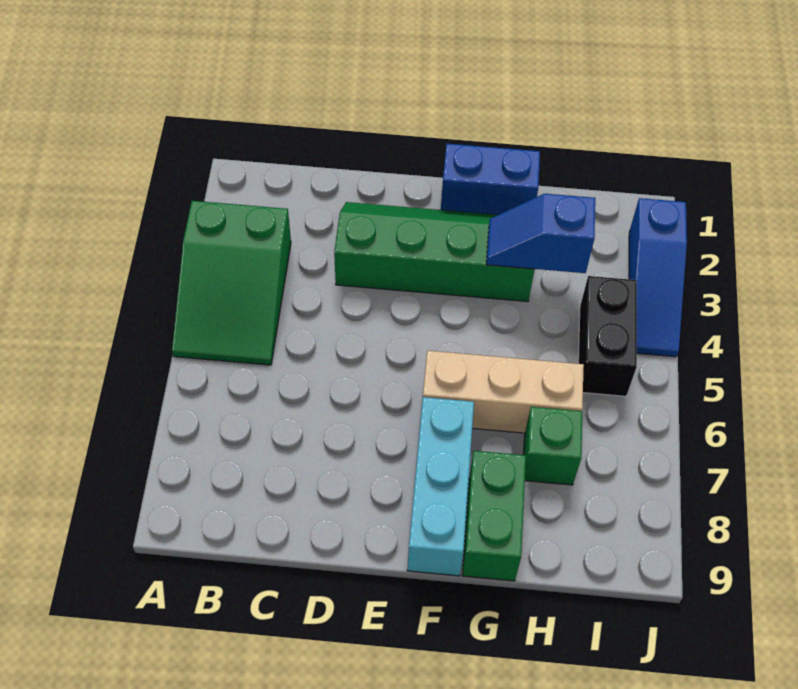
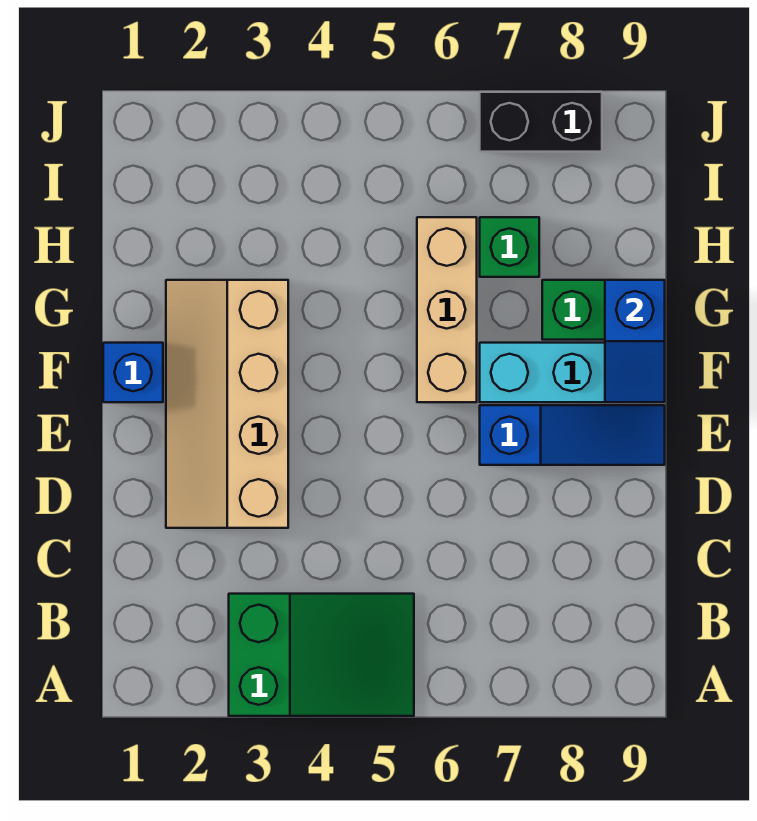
green 2x4 slope [334,202,535,302] -> tan 2x4 slope [166,280,288,528]
blue 1x2 brick [441,144,540,215] -> blue 1x1 brick [103,343,163,402]
blue 1x2 slope [486,194,595,273] -> blue 1x2 slope moved to [605,280,665,402]
black 1x2 brick [578,276,637,396] -> black 1x2 brick moved to [480,92,602,152]
blue 1x3 slope [629,198,687,357] -> blue 1x3 slope moved to [480,405,665,465]

